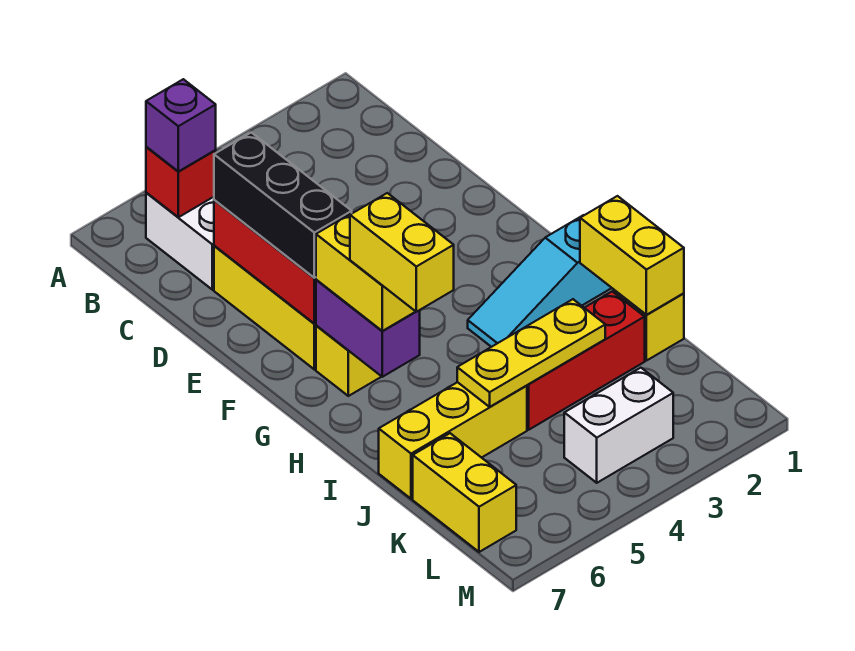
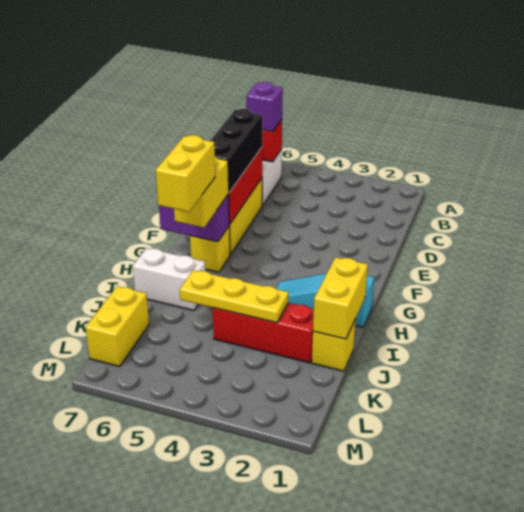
purple 1x2 brick [316,280,420,377] -> purple 1x2 brick turned to [159,194,230,242]
yellow 1x3 brick [379,382,527,499] -> none
white 1x2 brick [564,368,673,483] -> white 1x2 brick moved to [133,248,205,310]

